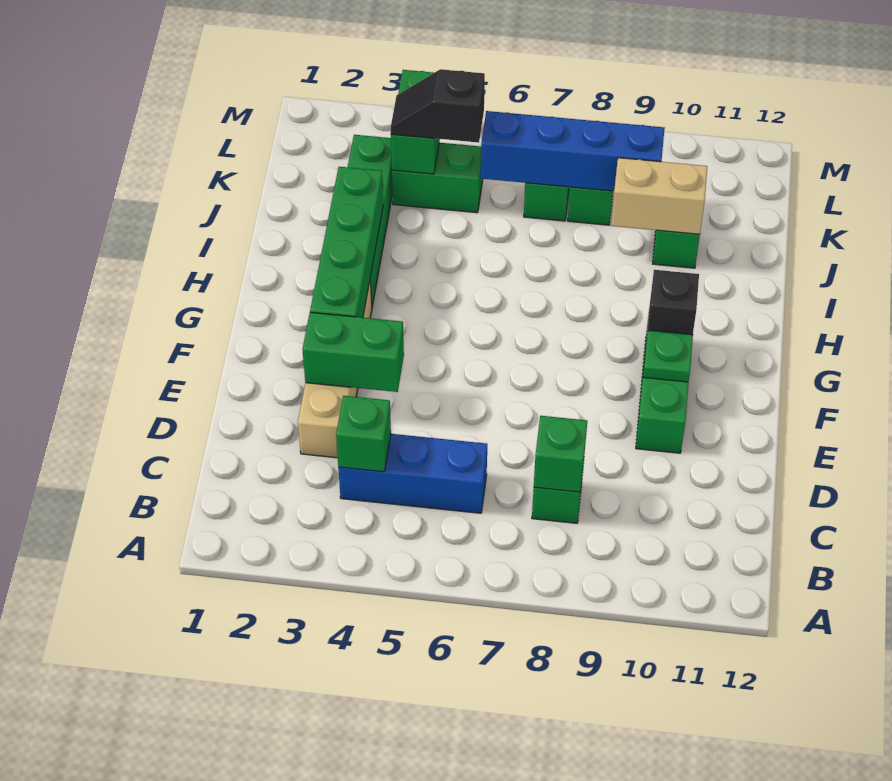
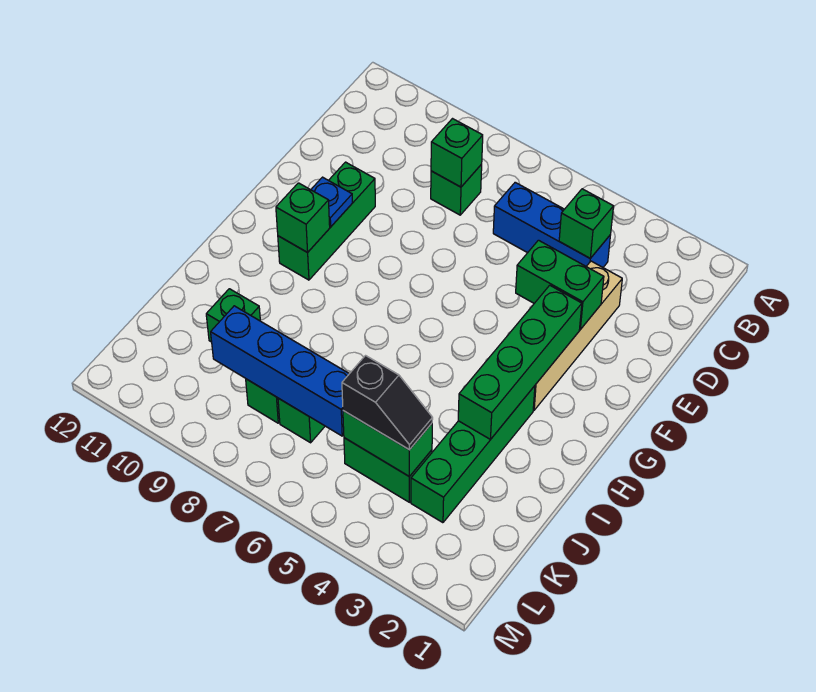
green 1x1 plate [643,330,693,382] -> blue 1x1 plate [311,177,352,227]
black 1x1 brick [647,270,699,335] -> green 1x1 brick [276,183,330,252]
tan 1x2 brick [611,158,707,234] -> none
green 1x2 brick [391,70,440,174] -> green 1x2 brick turned to [343,411,432,477]

